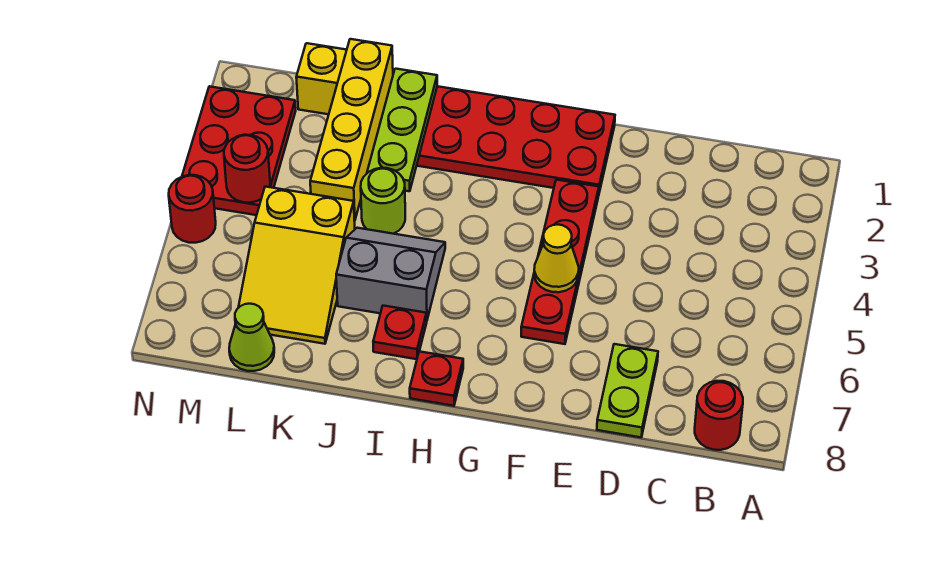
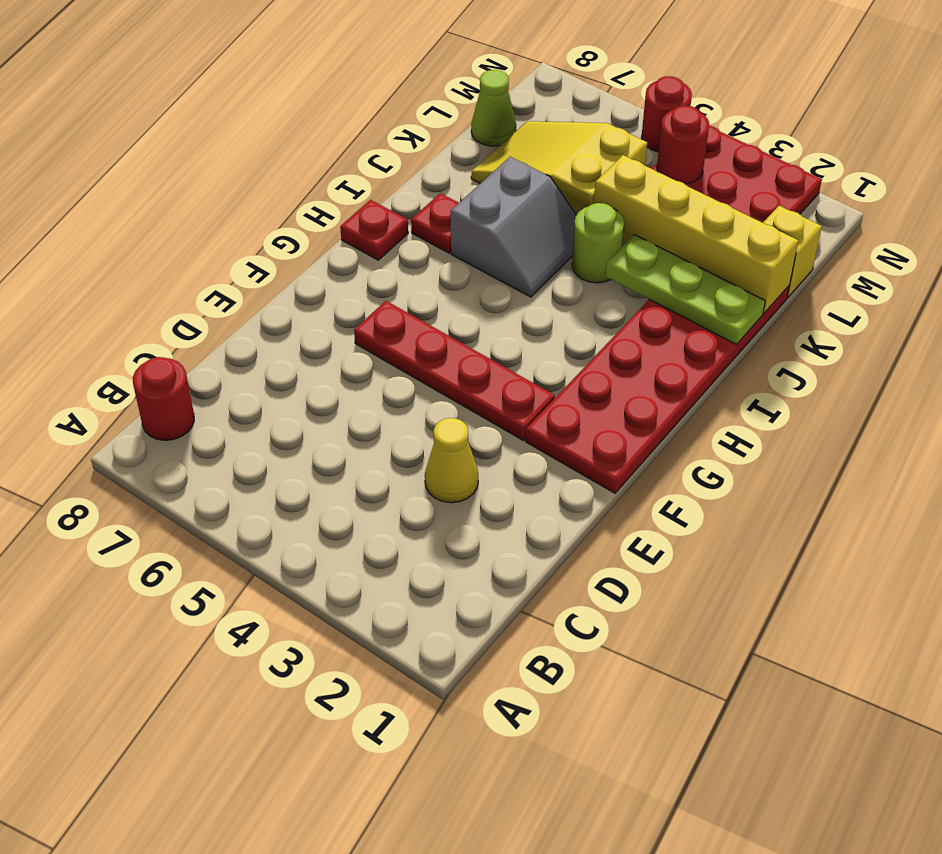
lime 1x2 plate [597,344,658,437] -> none
yellow 1x1 cone [534,225,579,292] -> yellow 1x1 cone moved to [425,418,478,503]

